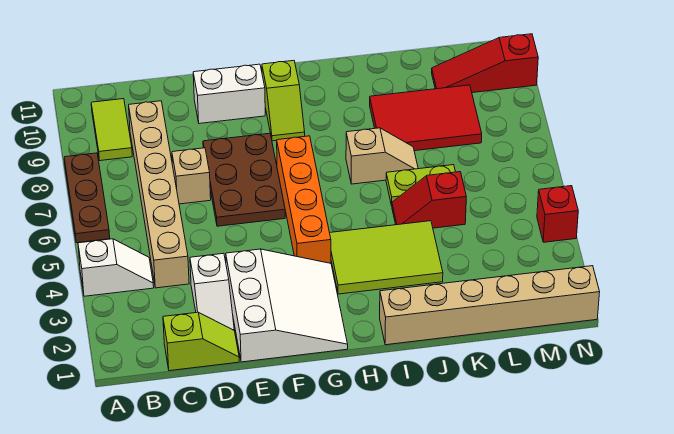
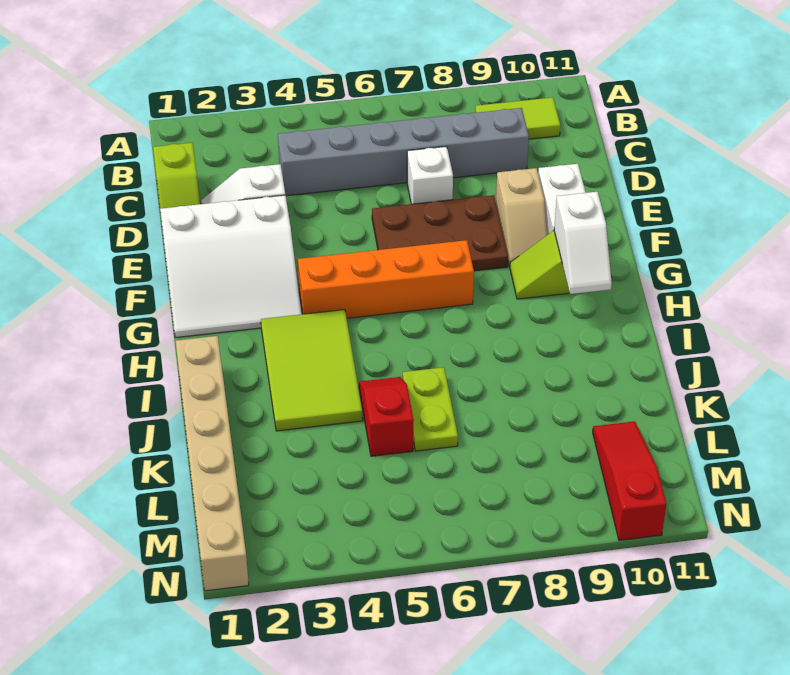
white 1x2 slope [78,239,154,296] -> white 1x2 slope moved to [554,192,612,294]
brown 1x3 plate [64,153,110,243] -> none
tan 1x6 brick [129,101,189,288] -> grey 1x6 brick [278,108,529,196]
tan 1x1 brick [172,148,211,204] -> white 1x1 brick [407,146,453,204]
tan 1x2 slope [346,128,418,184] -> tan 1x2 slope moved to [496,168,548,266]
red 2x3 tile [370,85,482,151] -> none
red 1x1 brick [537,186,578,242] -> none

